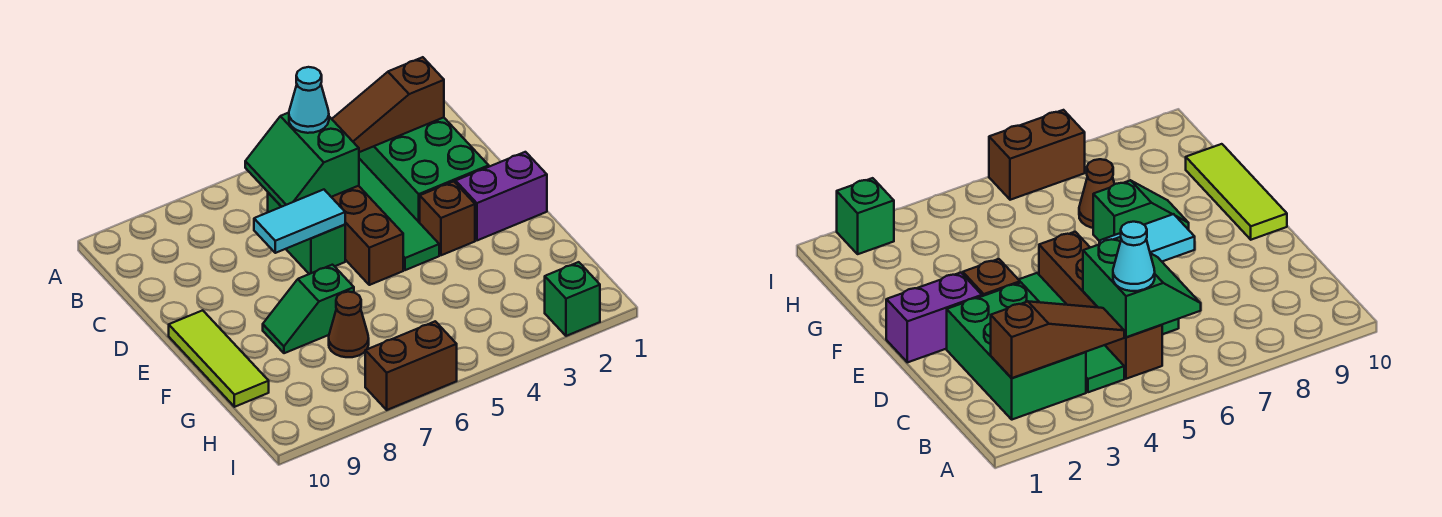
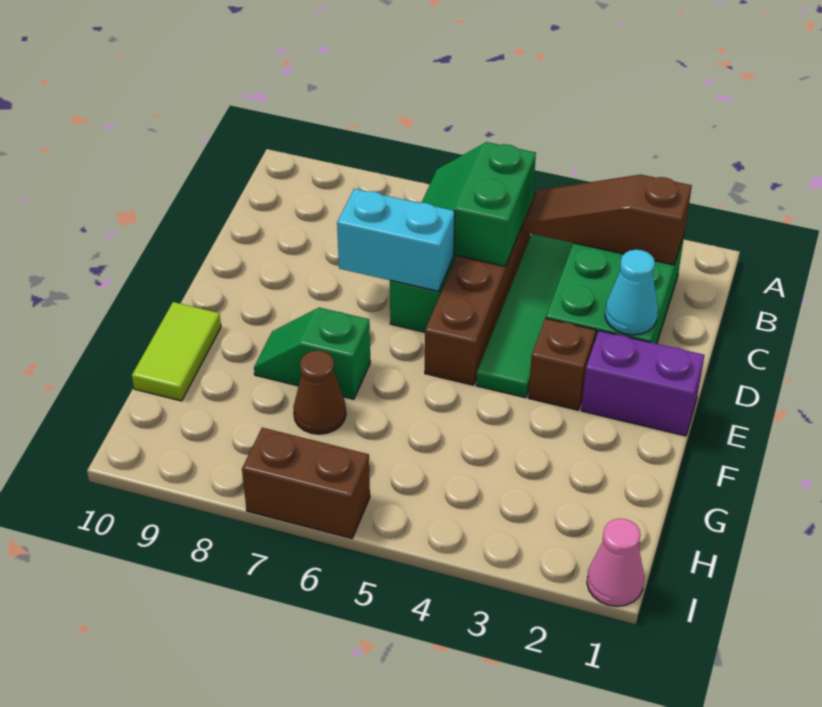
cyan 1x1 cone [289,67,329,133] -> cyan 1x1 cone moved to [605,250,658,335]
cyan 1x2 tile [254,190,345,253] -> cyan 1x2 brick [337,189,455,291]
lime 1x3 tile [169,310,269,407] -> lime 1x2 tile [132,302,221,401]
none -> pink 1x1 cone [587,519,644,606]
green 1x1 brick [545,262,600,336] -> none

